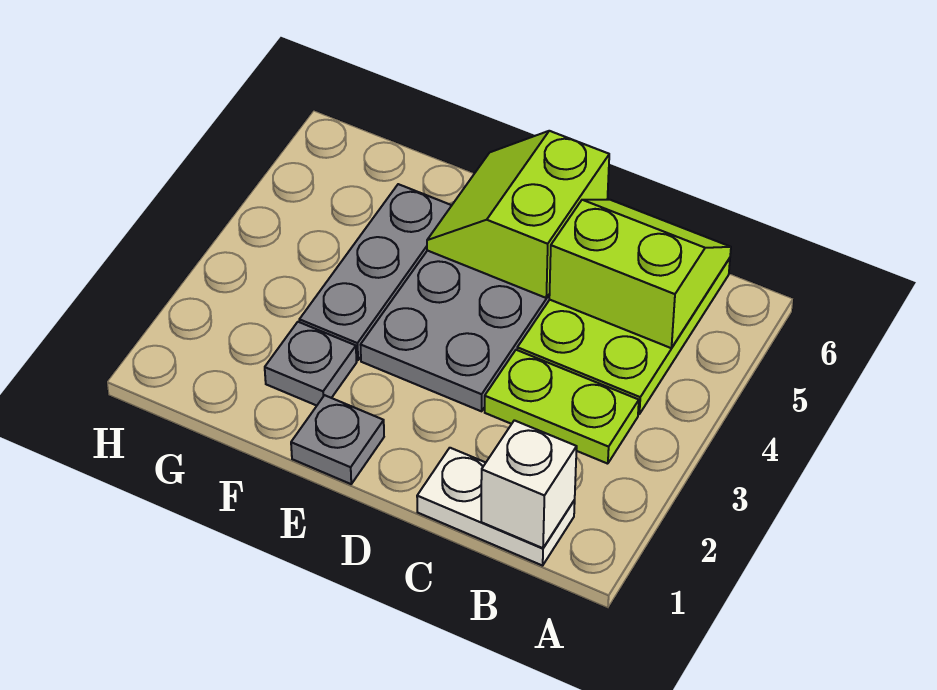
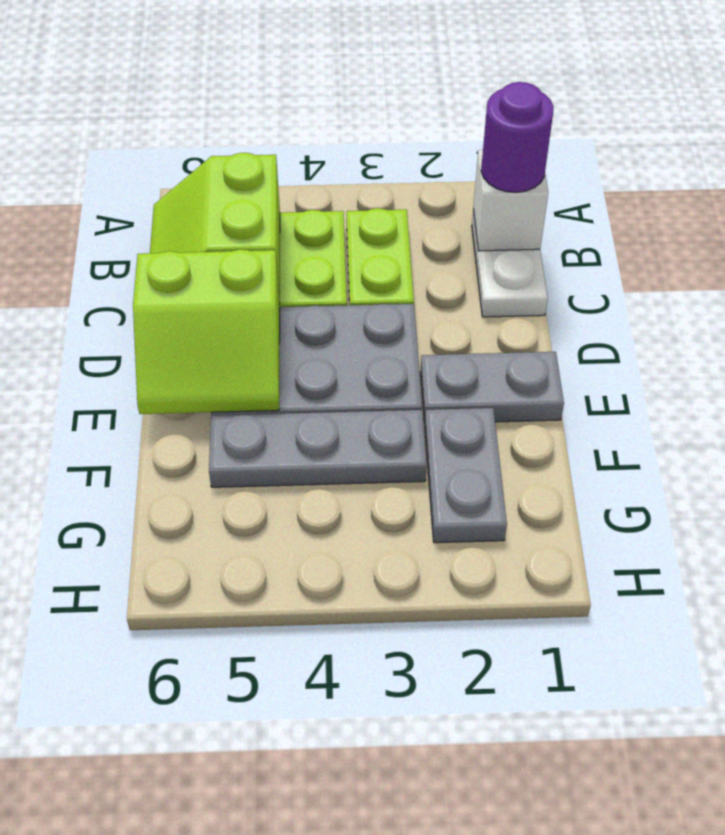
none -> purple 1x1 round brick [481,82,553,192]
grey 1x1 plate [291,395,384,484] -> grey 1x2 plate [420,352,564,423]
grey 1x1 plate [265,322,357,406] -> grey 1x2 plate [425,408,507,543]

